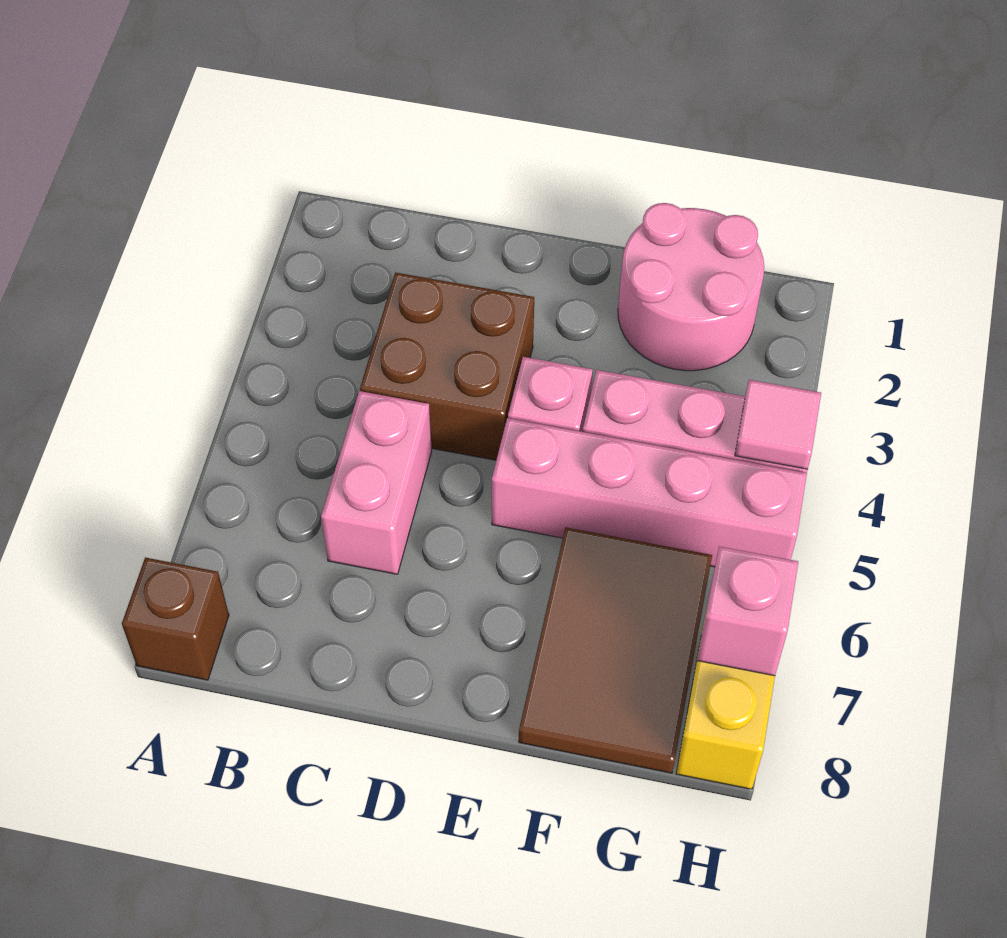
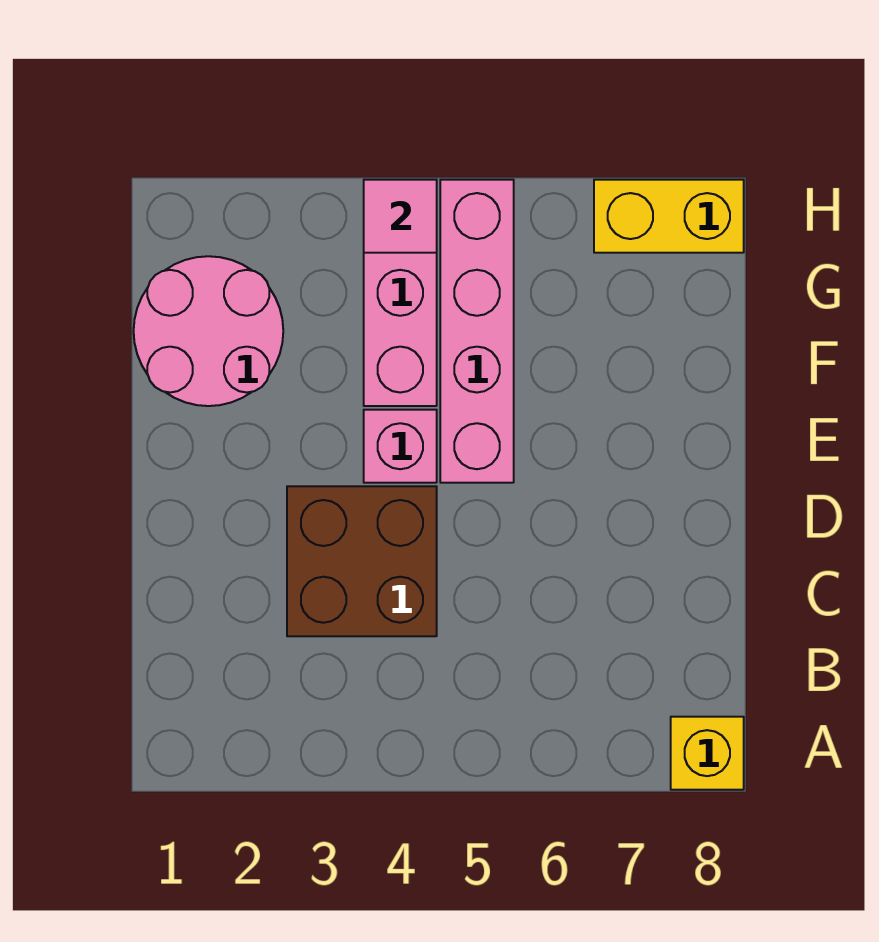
brown 1x1 brick [122,557,229,680] -> yellow 1x1 brick [671,717,744,790]
pink 1x2 brick [321,391,432,574] -> none
brown 2x3 tile [519,527,712,773] -> none
pink 1x1 brick [697,546,798,676] -> none

